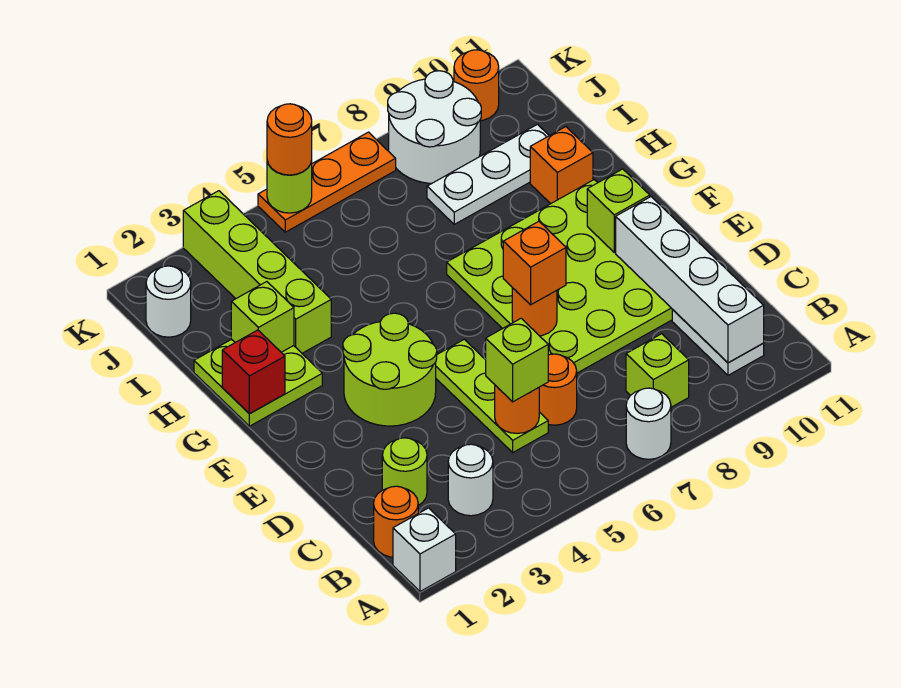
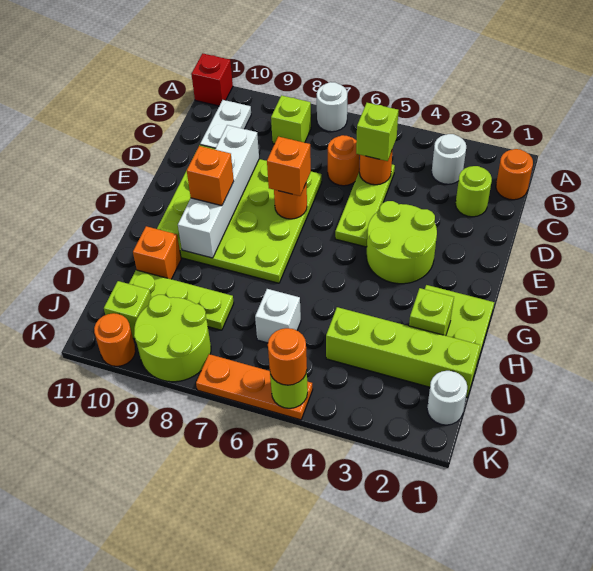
white 1x1 brick [393,508,456,591] -> white 1x1 brick moved to [255,289,301,343]
white 1x4 brick [616,197,764,363] -> white 1x4 brick moved to [178,125,259,258]
none -> orange 1x1 brick [187,146,234,206]
lime 1x1 brick [587,169,650,252] -> lime 1x1 brick moved to [104,281,151,339]
red 1x1 brick [222,330,285,414] -> red 1x1 brick moved to [191,53,233,106]
lime 1x4 brick [183,191,331,353] -> lime 1x4 brick turned to [326,307,480,397]
white 1x3 plate [427,124,549,224] -> lime 1x3 plate [129,270,234,330]
white 2x2 round brick [388,71,481,183] -> lime 2x2 round brick [134,295,211,382]

